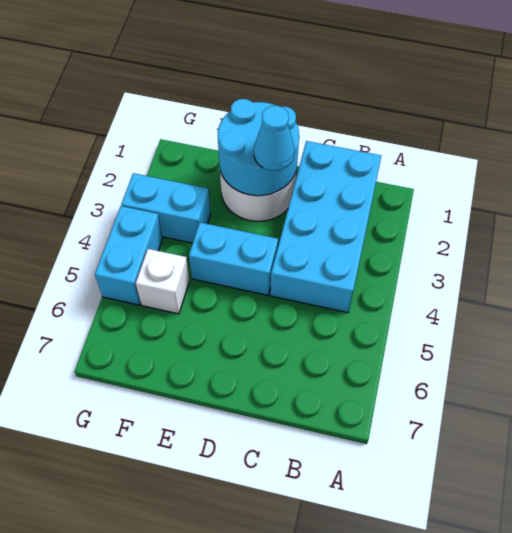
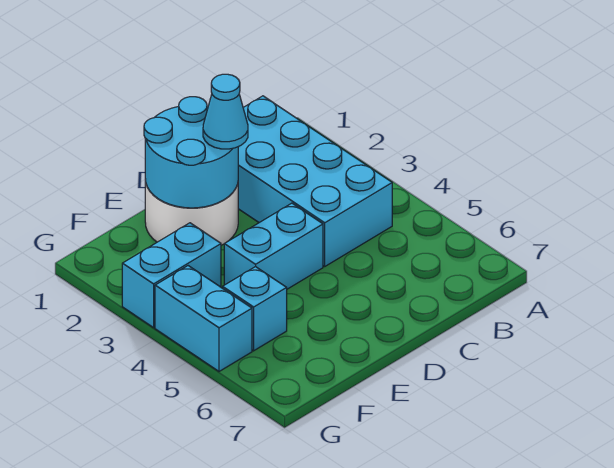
white 1x1 brick [136,249,190,314] -> cyan 1x1 brick [223,267,287,351]

